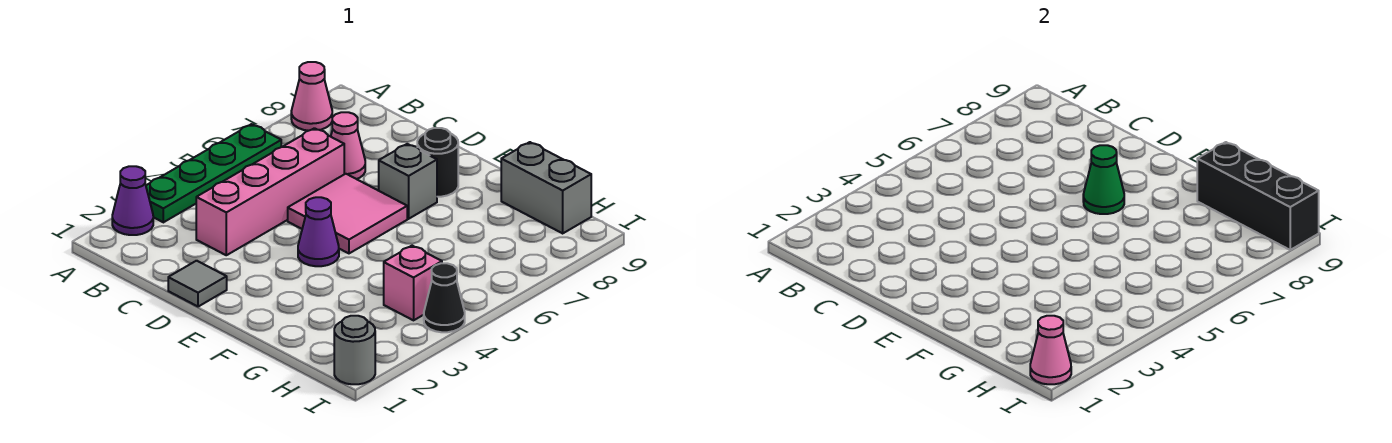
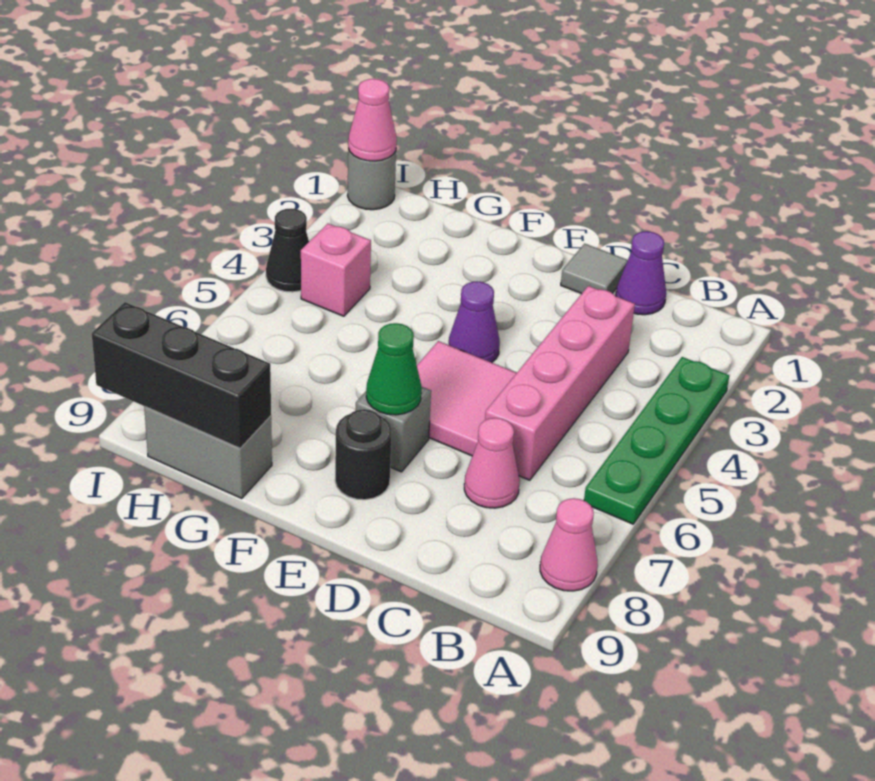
purple 1x1 cone [112,166,153,235] -> purple 1x1 cone moved to [616,231,666,315]

